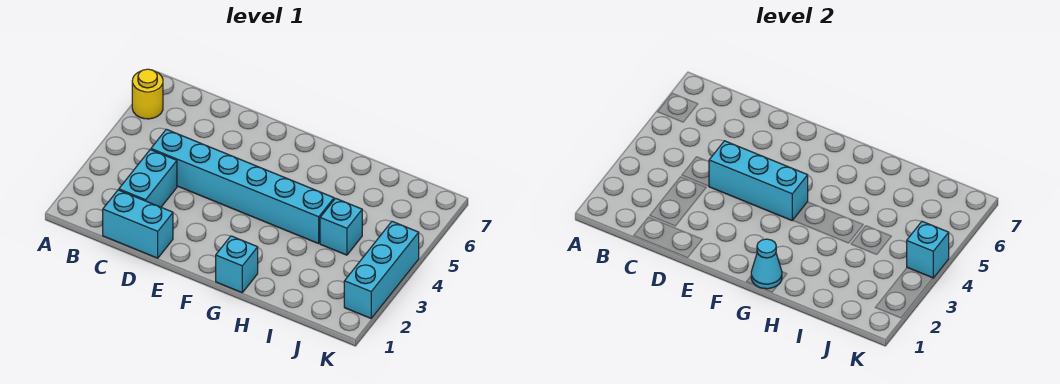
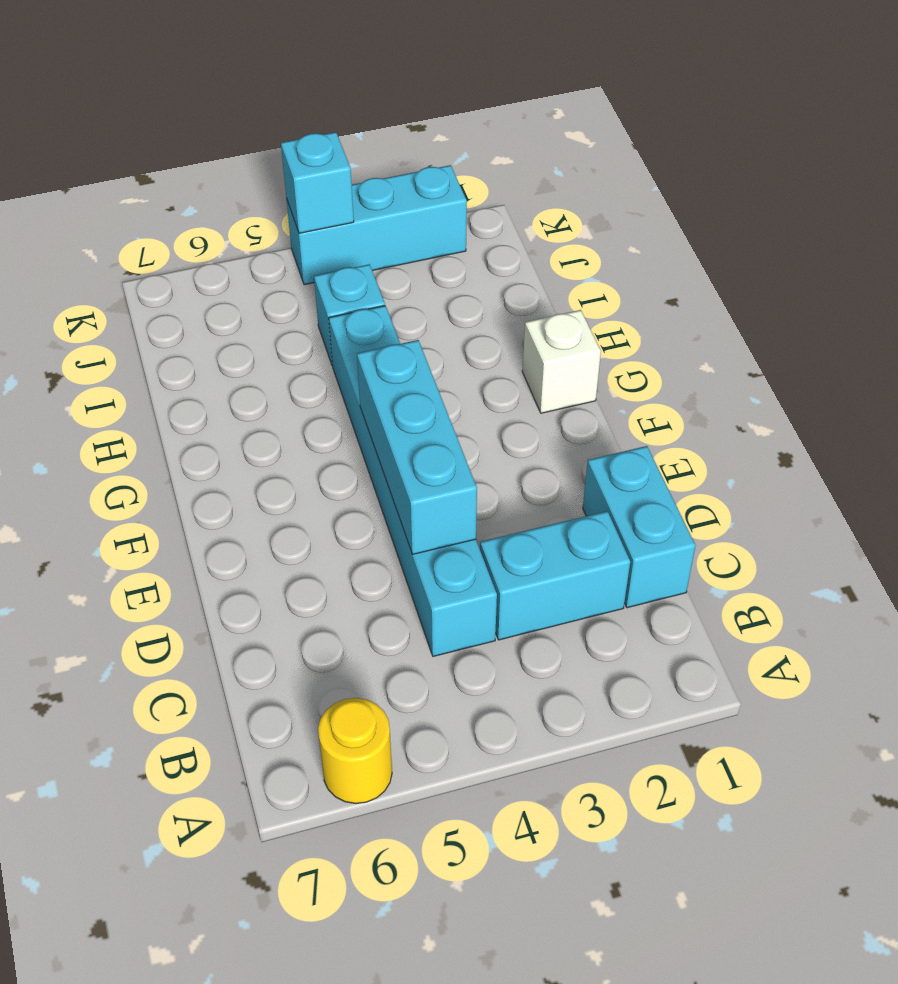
cyan 1x1 brick [216,236,258,293] -> white 1x1 brick [522,310,601,413]
cyan 1x1 cone [751,239,782,289] -> none

